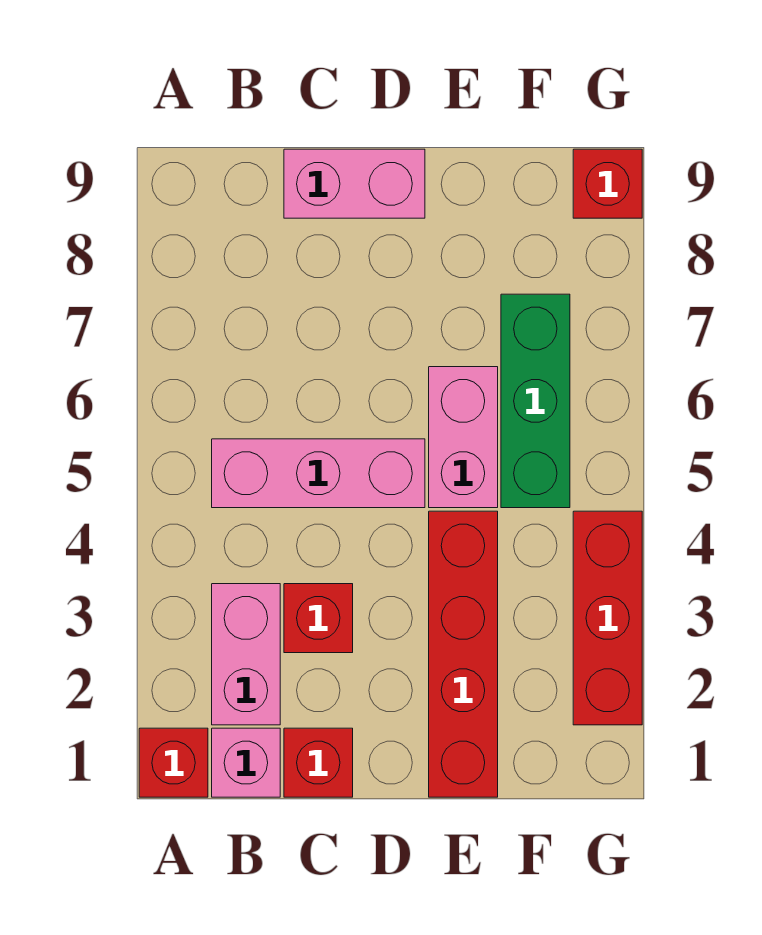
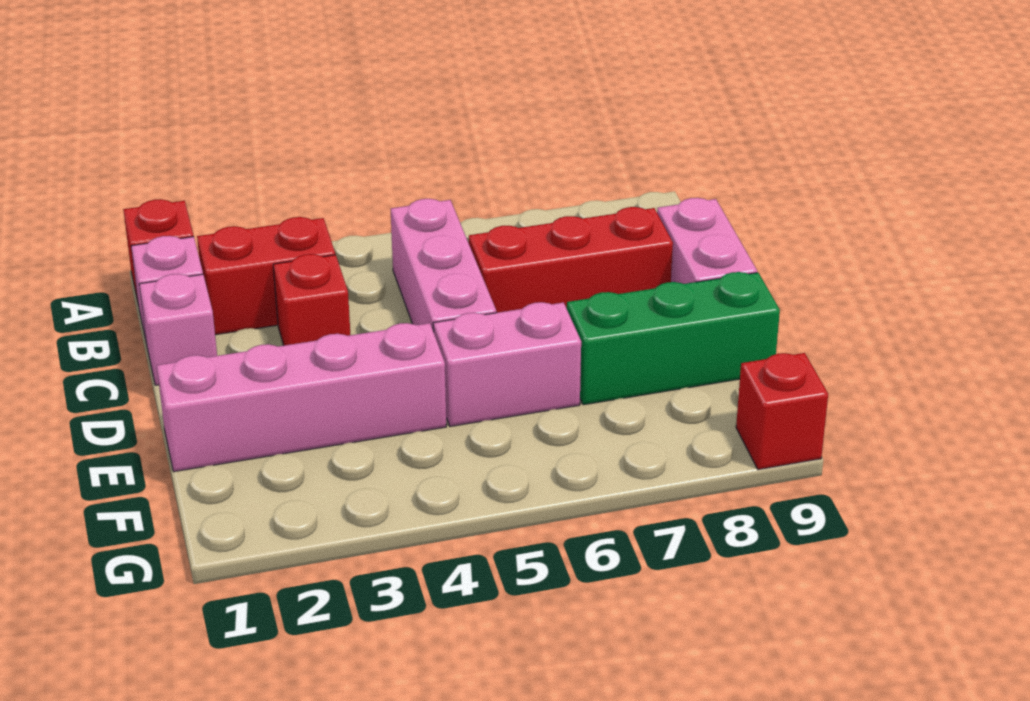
pink 1x2 brick [212,584,280,725] -> red 1x2 brick [197,217,335,335]
red 1x1 brick [284,728,353,797] -> pink 1x1 brick [139,274,217,385]
red 1x4 brick [429,511,498,797] -> pink 1x4 brick [157,323,446,472]
green 1x3 brick [501,294,570,508] -> green 1x3 brick moved to [567,272,780,405]
red 1x3 brick [573,511,642,725] -> red 1x3 brick moved to [469,207,673,313]

